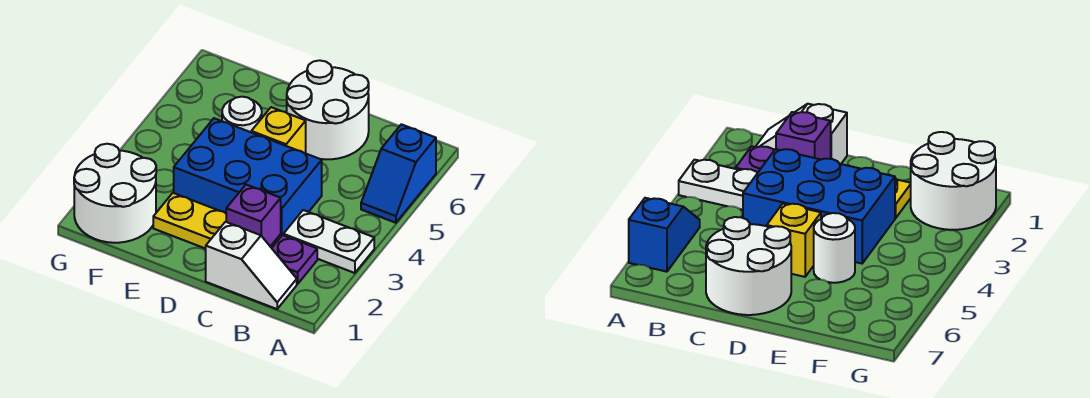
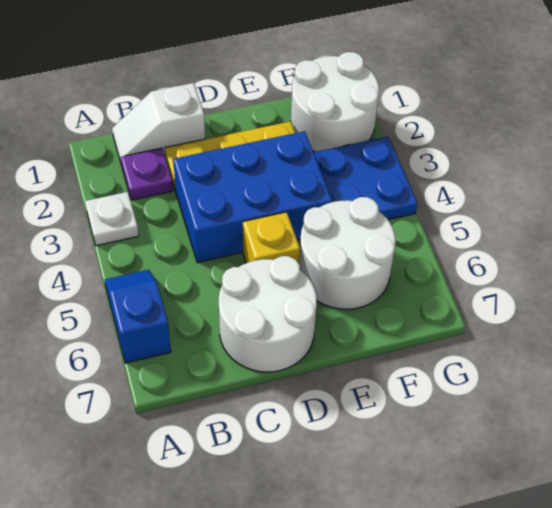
white 1x2 plate [283,210,374,273] -> white 1x1 plate [85,192,139,246]
purple 1x1 brick [226,185,281,246] -> none
white 1x1 round brick [222,97,262,132] -> white 2x2 round brick [299,197,396,309]
none -> blue 2x2 plate [314,137,417,220]

